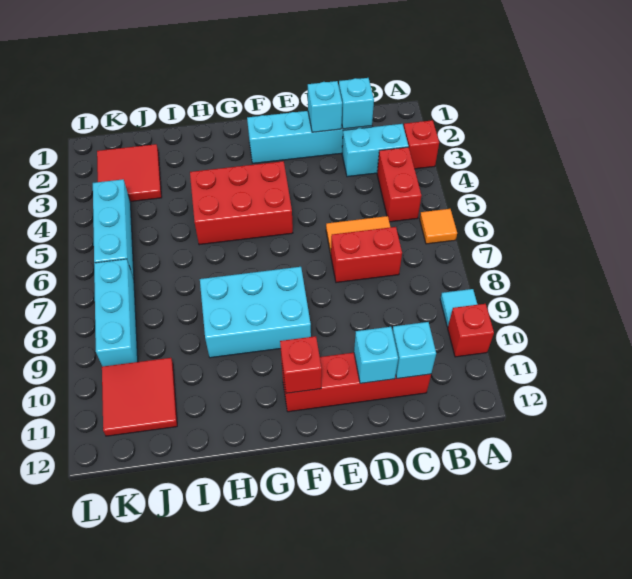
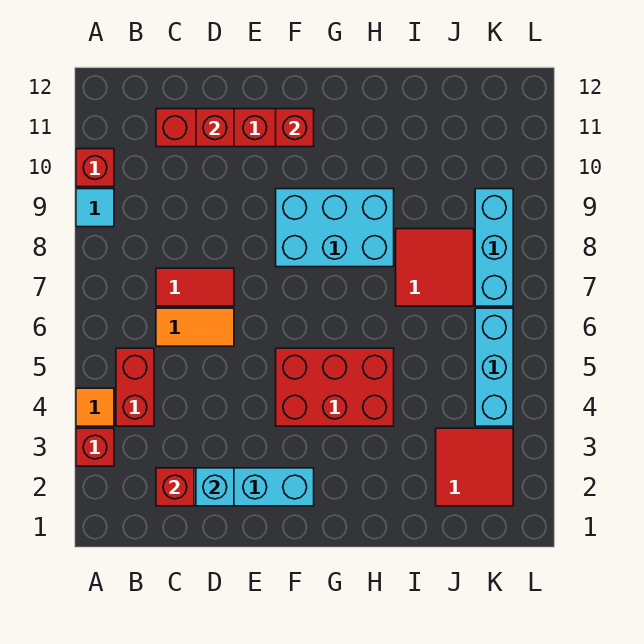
orange 1x1 tile [420,209,457,244] -> orange 1x1 tile moved to [76,388,114,426]
cyan 1x2 brick [342,124,408,177] -> none
cyan 1x1 brick [339,78,374,129] -> red 1x1 brick [156,468,194,506]
red 1x2 brick [331,227,402,283] -> red 1x2 tile [156,268,234,306]
cyan 1x1 brick [392,322,436,379] -> none
cyan 1x1 brick [354,327,398,383] -> red 1x1 brick [196,109,234,147]
red 2x2 tile [102,358,177,436] -> red 2x2 tile moved to [396,229,474,306]

